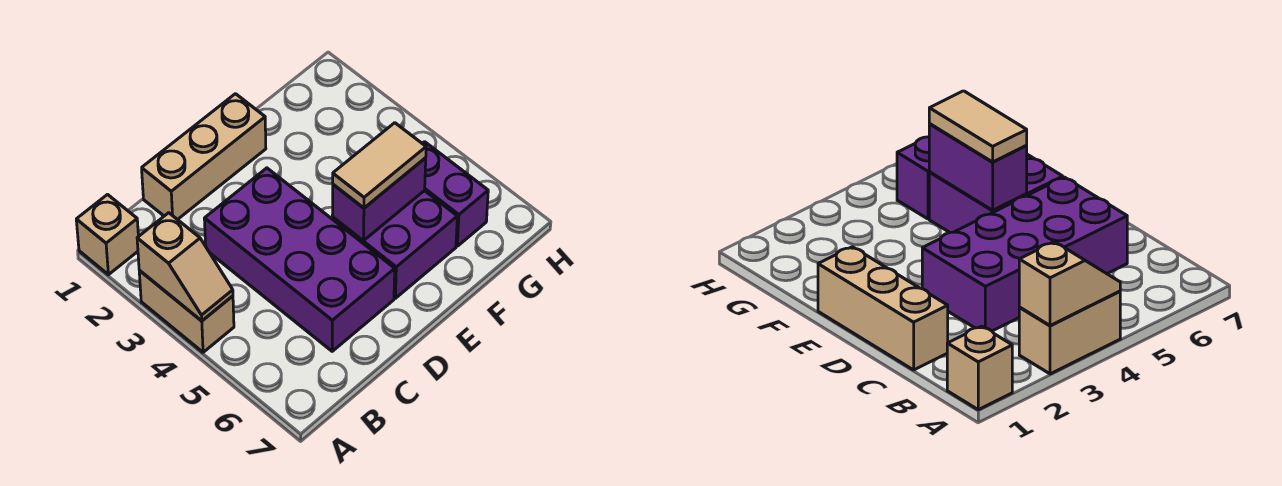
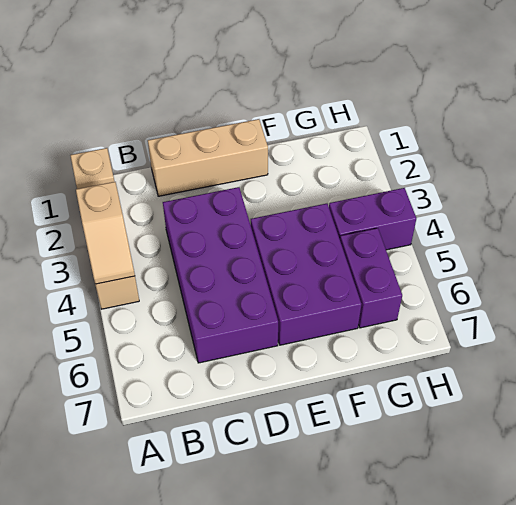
purple 2x2 brick [332,191,457,298] -> purple 2x3 brick [251,204,361,345]
purple 1x2 brick [332,158,426,241] -> purple 1x2 brick moved to [329,188,416,250]
tan 1x2 tile [333,123,426,208] -> none

